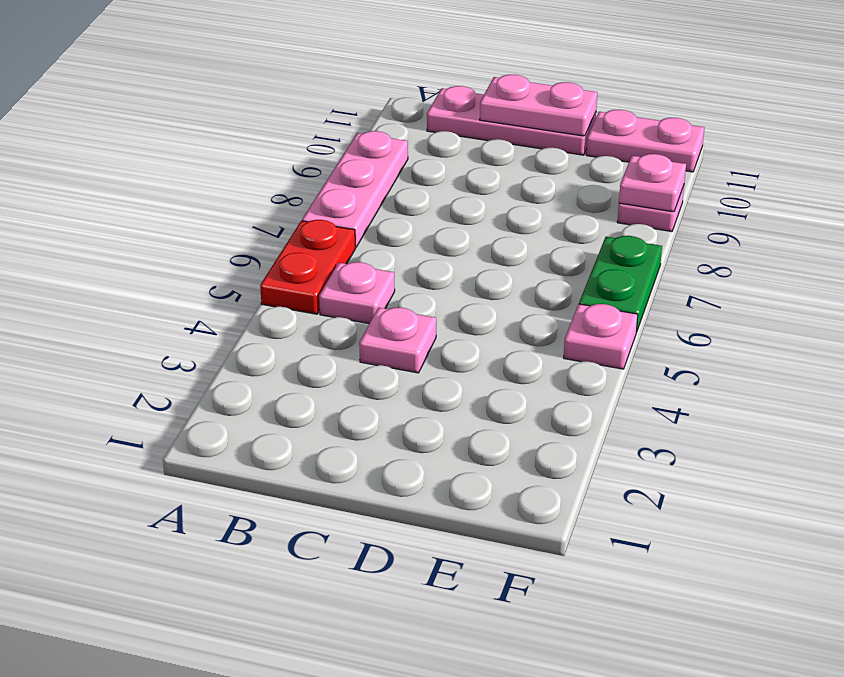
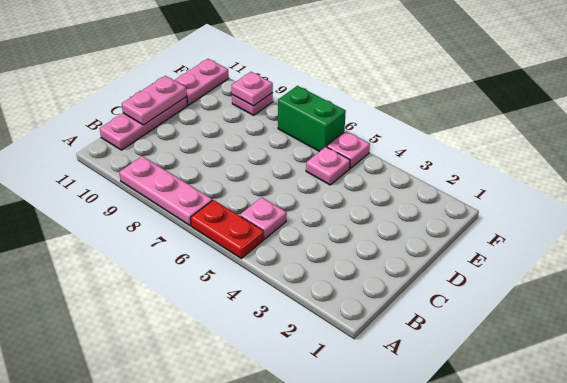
pink 1x1 plate [359,308,436,373] -> pink 1x1 plate moved to [306,147,350,185]
green 1x2 plate [579,236,662,332] -> green 1x2 brick [278,86,346,152]

